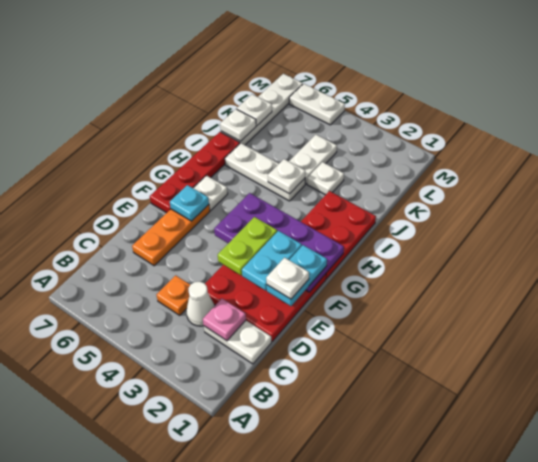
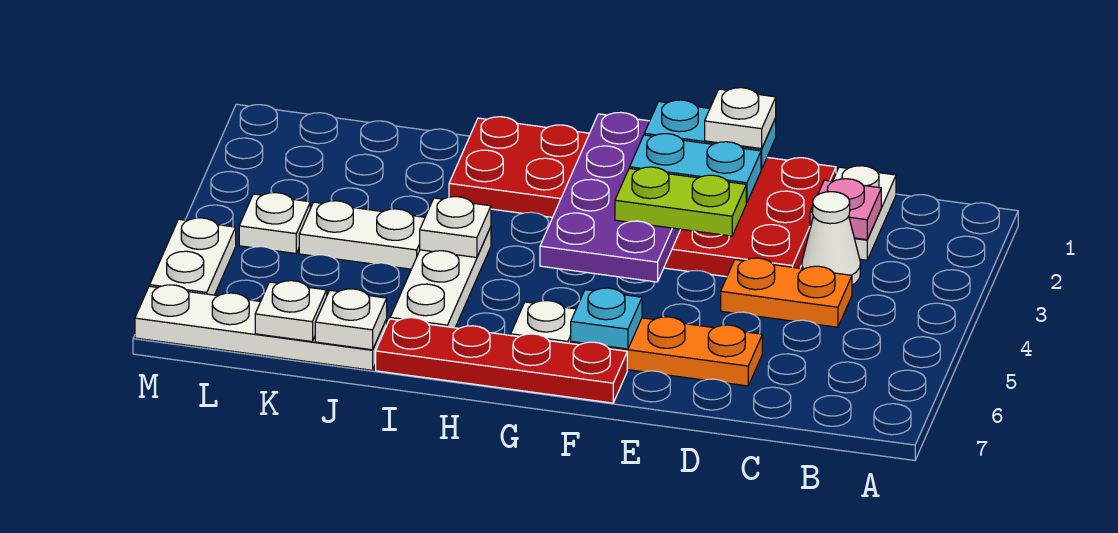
orange 1x1 plate [156,275,190,315] -> orange 1x2 plate [721,258,852,327]
white 1x1 plate [307,162,344,195] -> white 1x1 plate moved to [239,193,310,253]

